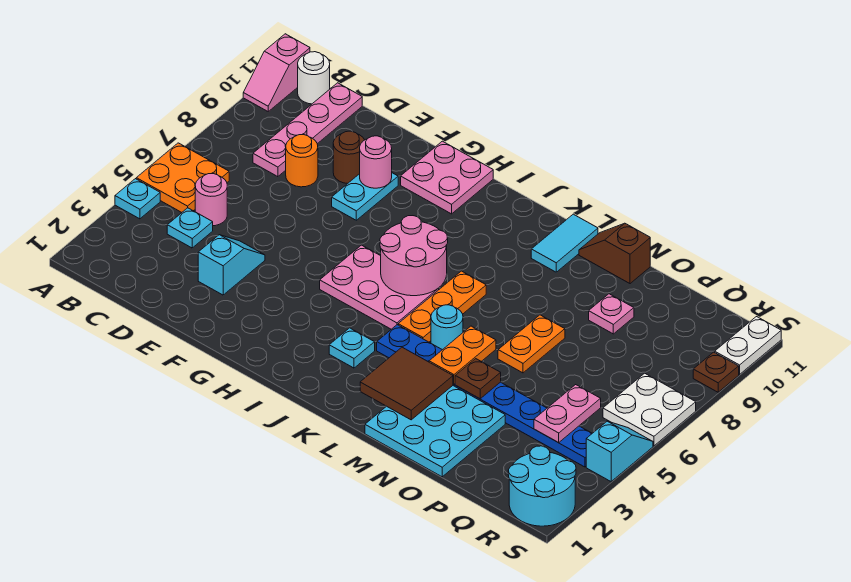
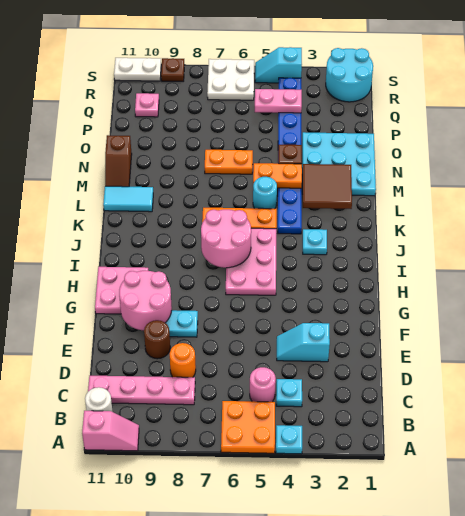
pink 1x1 round brick [360,136,392,188] -> pink 2x2 round brick [119,271,172,330]
pink 1x1 plate [589,294,634,334] -> pink 1x1 plate moved to [135,93,159,117]

